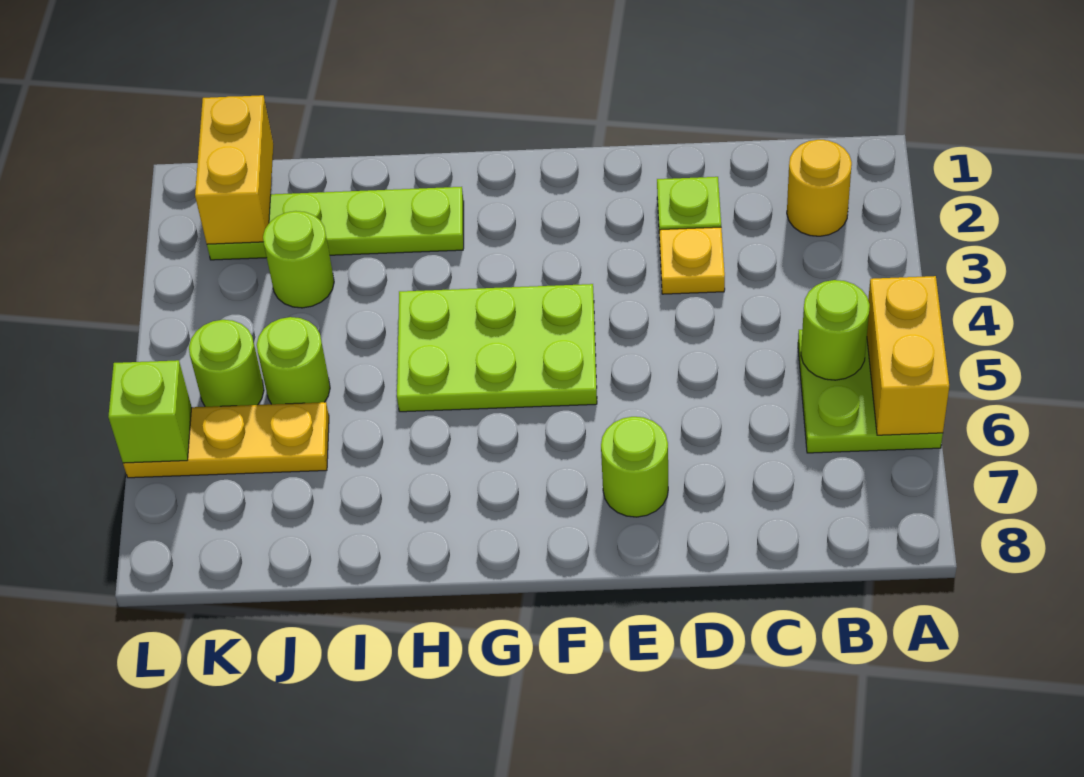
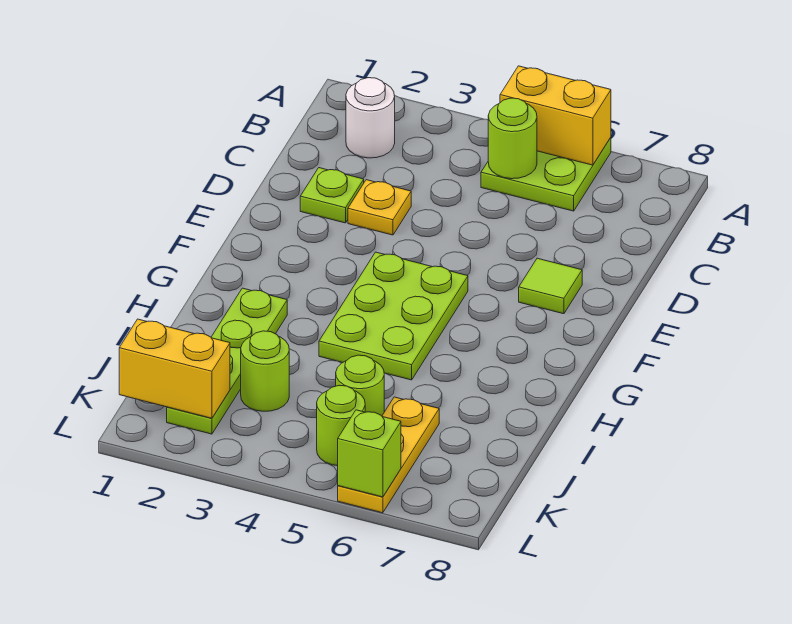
yellow 1x1 round brick [787,140,852,236] -> white 1x1 round brick [346,78,395,158]
lime 1x1 round brick [601,417,668,517] -> lime 1x1 tile [519,258,582,314]

